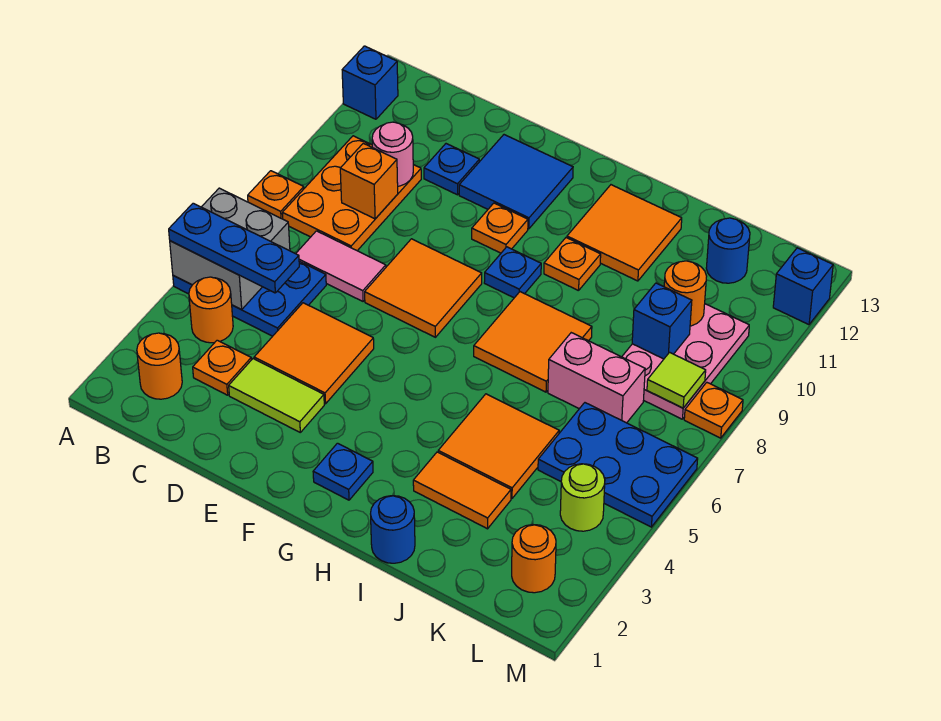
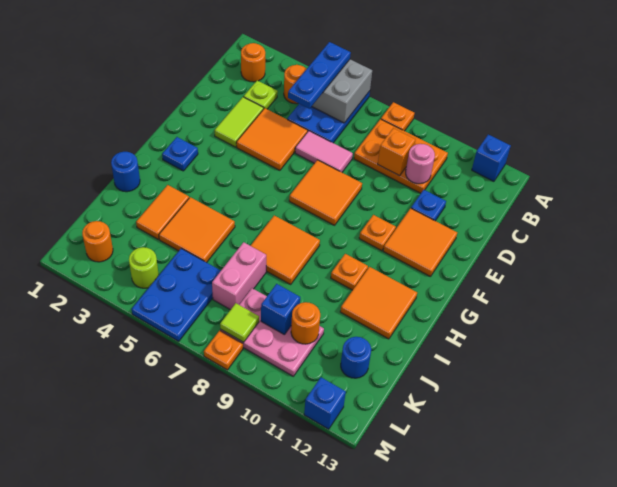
orange 1x1 plate [193,340,251,395] -> lime 1x1 plate [244,81,278,109]
pink 1x2 tile [296,231,386,301] -> pink 1x2 tile turned to [295,131,353,172]
blue 2x2 tile [459,135,573,229] -> orange 2x2 tile [383,208,457,277]
blue 1x1 plate [484,247,541,298] -> none

